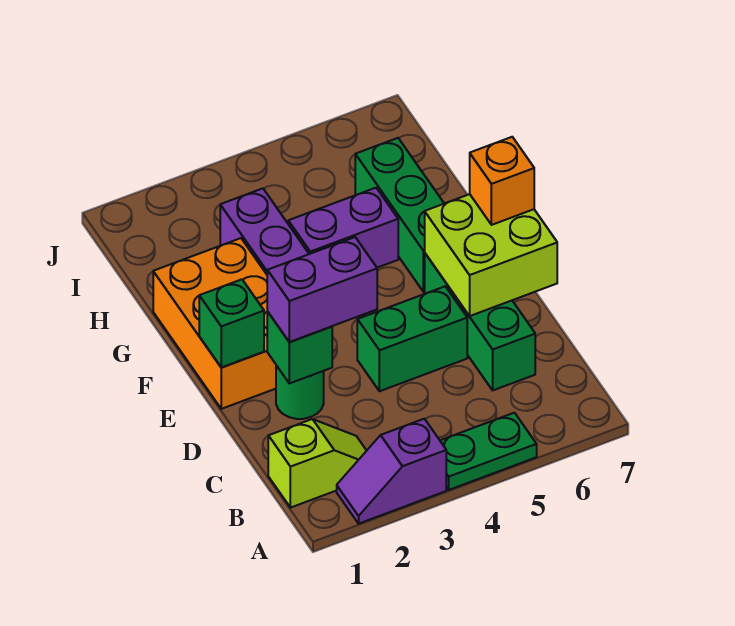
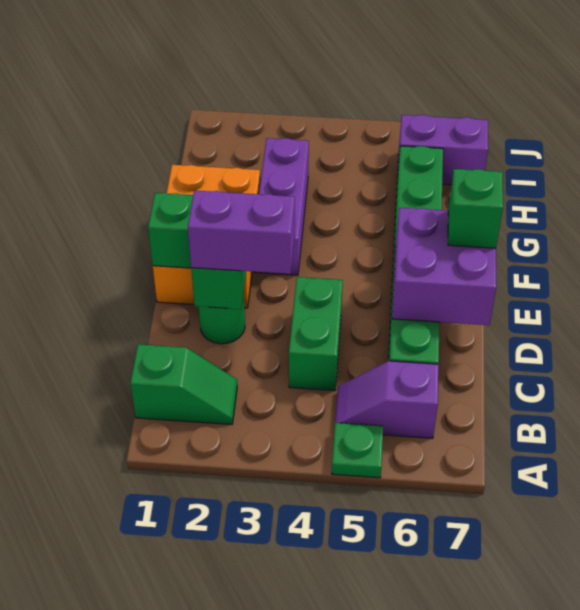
purple 1x2 slope [337,419,446,523] -> purple 1x2 slope moved to [335,361,439,438]
green 1x2 plate [440,413,537,490] -> green 1x1 plate [332,423,383,478]
lime 1x2 slope [268,419,367,508] -> green 1x2 slope [130,344,237,425]
green 1x2 brick [357,286,467,391] -> green 1x2 brick turned to [289,277,343,391]
lime 2x2 brick [425,194,557,316] -> purple 2x2 brick [392,208,496,325]
orange 1x1 brick [470,137,534,225] -> green 1x1 brick [448,169,503,248]
purple 1x2 brick [288,188,398,268] -> purple 1x2 brick moved to [397,115,488,185]

